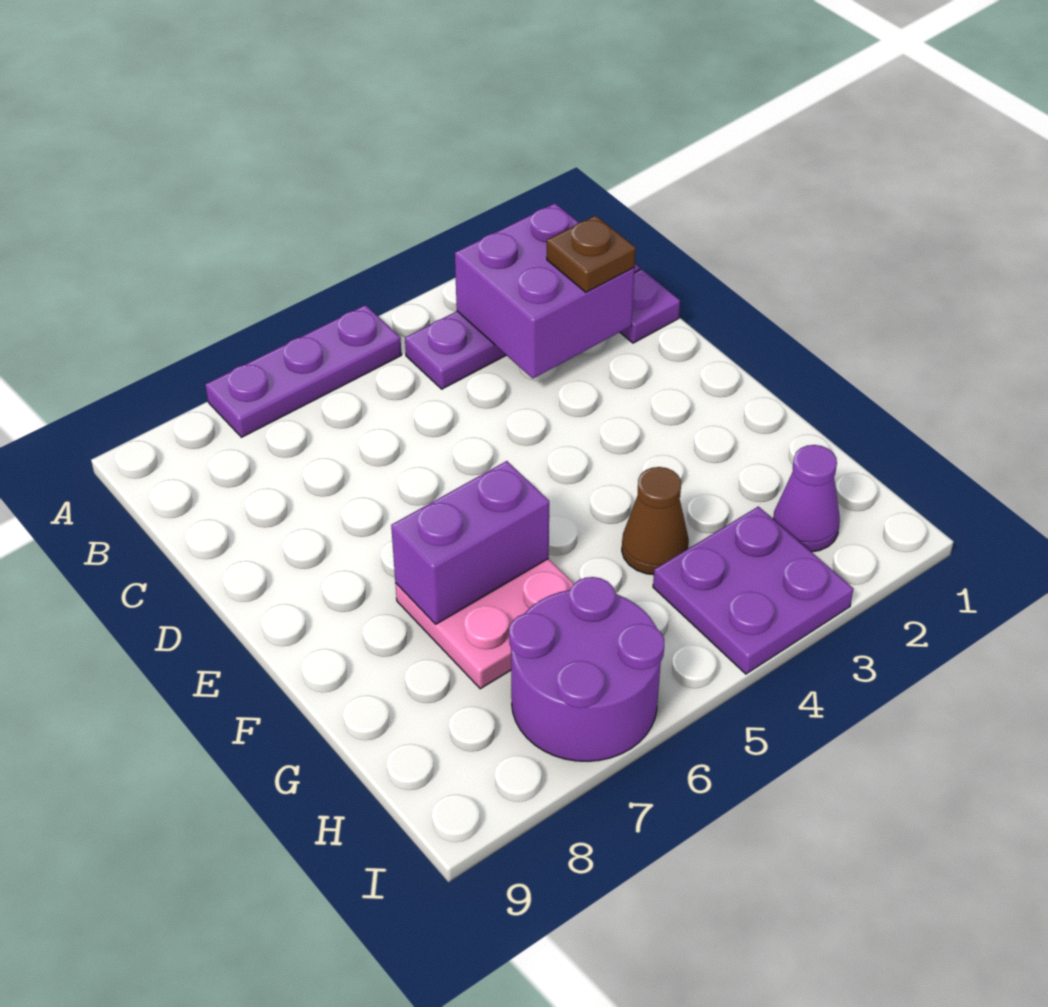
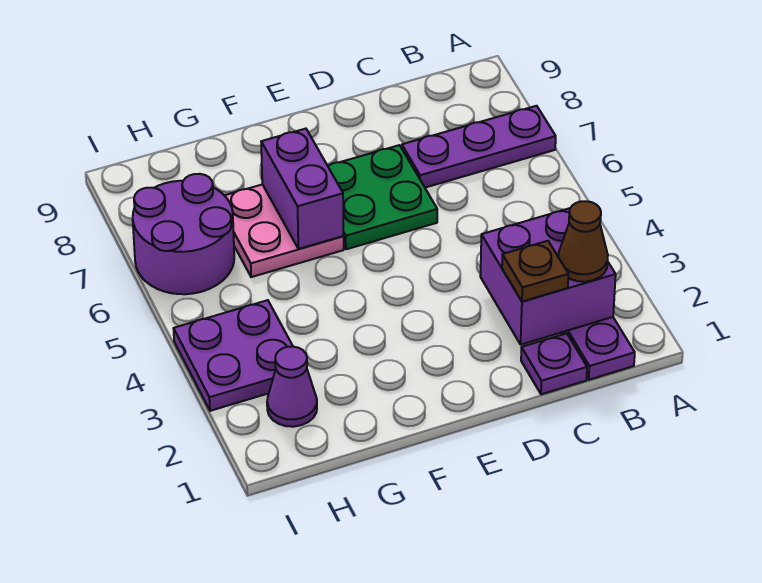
purple 1x3 plate [205,305,402,437] -> purple 1x3 plate turned to [402,106,556,188]
none -> green 2x2 plate [328,145,437,249]
brown 1x1 cone [622,467,689,575] -> brown 1x1 cone moved to [558,201,608,282]

